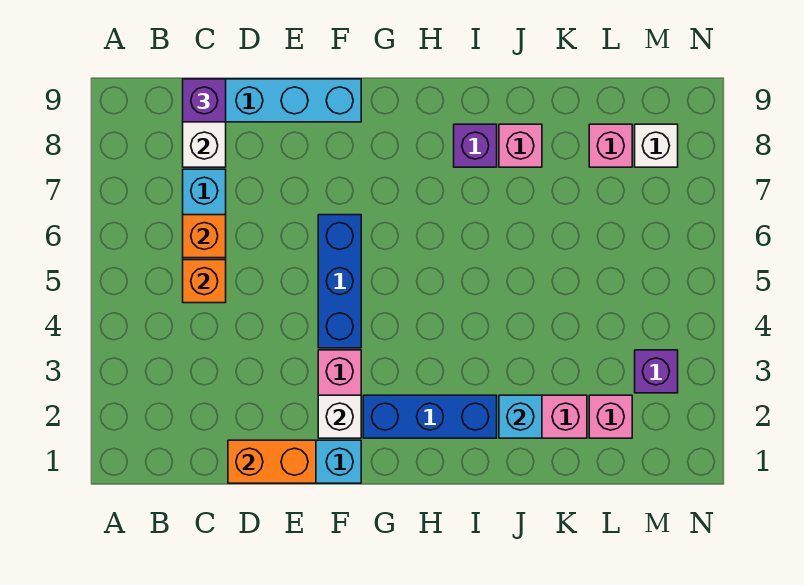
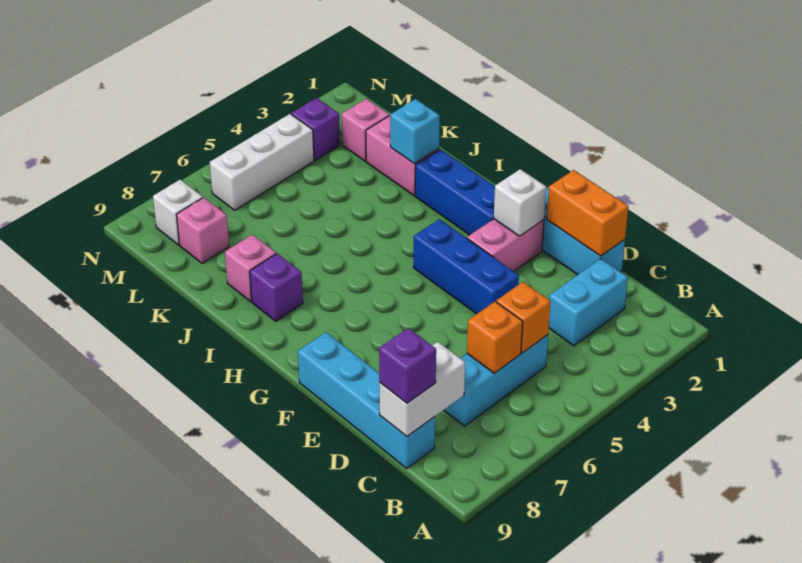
none -> cyan 1x2 brick [549,259,628,346]
blue 1x3 brick [318,215,361,348] -> blue 1x3 brick turned to [414,219,519,314]
none -> white 1x3 brick [210,114,314,210]

